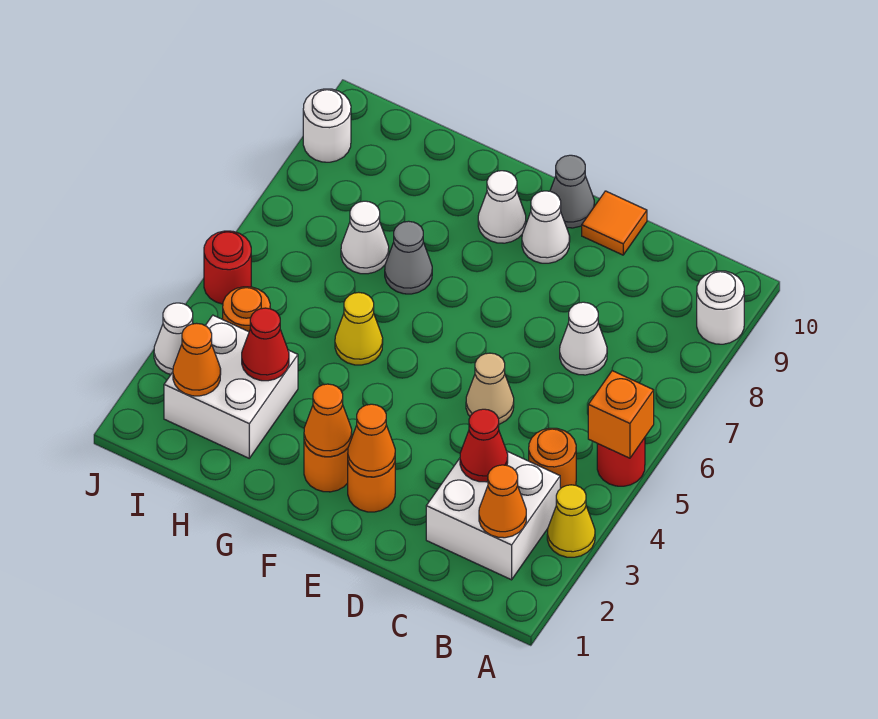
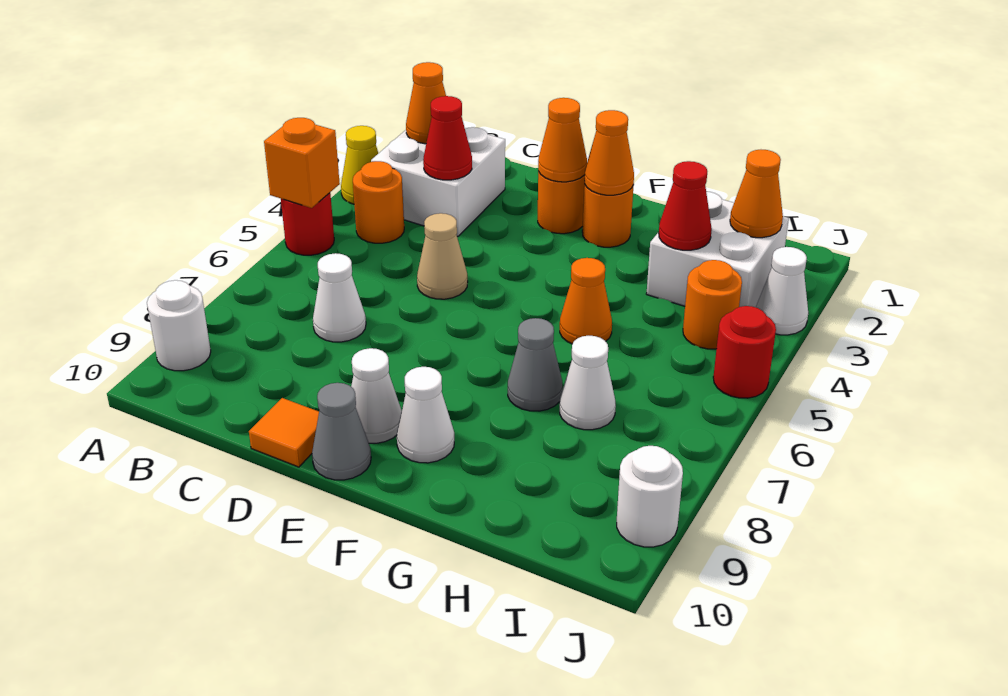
yellow 1x1 cone [335,292,383,365] -> orange 1x1 cone [560,258,612,344]

